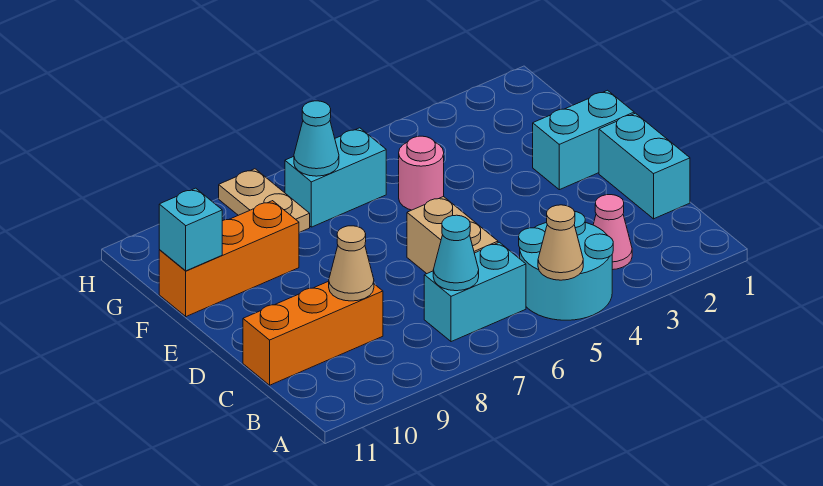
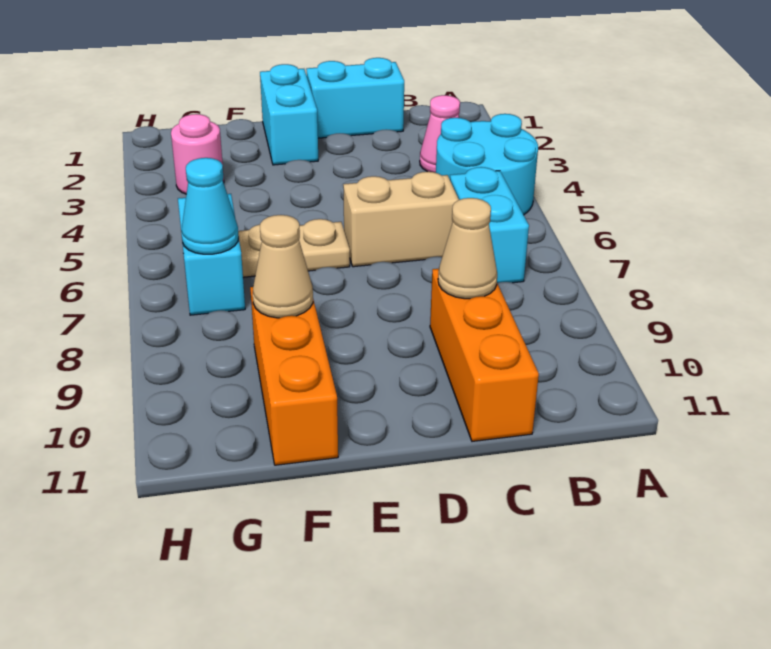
tan 1x1 cone [538,205,583,280] -> tan 1x1 cone moved to [253,215,313,318]
cyan 1x1 cone [433,215,479,291] -> none
pink 1x1 round brick [399,136,444,210] -> pink 1x1 round brick moved to [171,114,224,194]
cyan 1x1 brick [159,188,222,271] -> none
tan 1x2 plate [219,169,310,233] -> tan 1x2 plate moved to [238,219,350,277]

